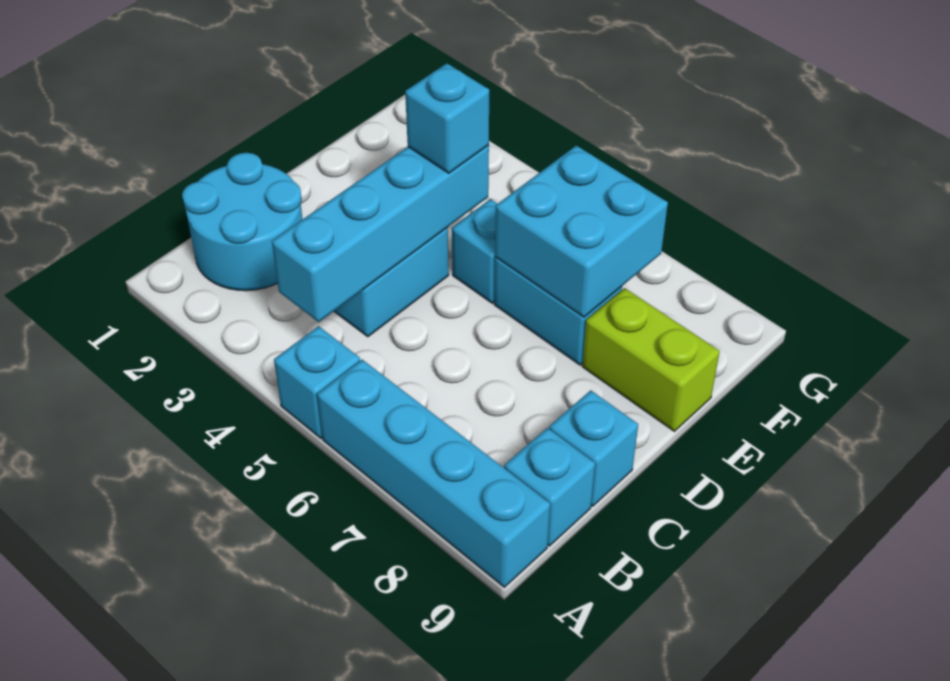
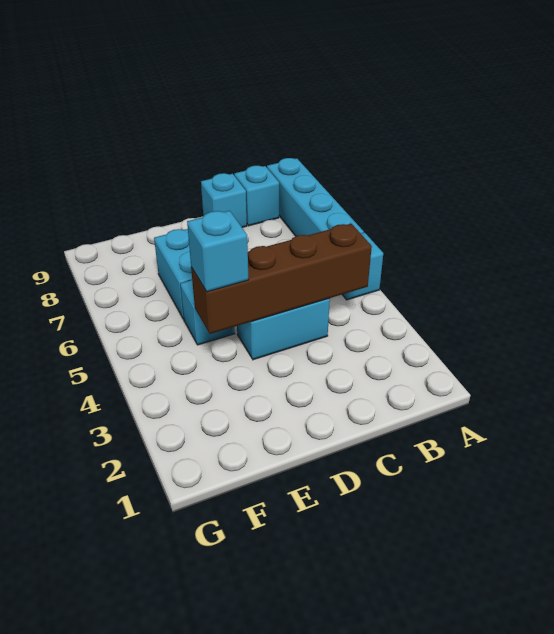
cyan 2x2 round brick [182,153,303,291] -> none
cyan 1x4 brick [272,145,489,322] -> brown 1x4 brick [191,224,372,334]
cyan 2x2 brick [495,146,668,317] -> none
lime 1x2 brick [582,288,720,431] -> none

